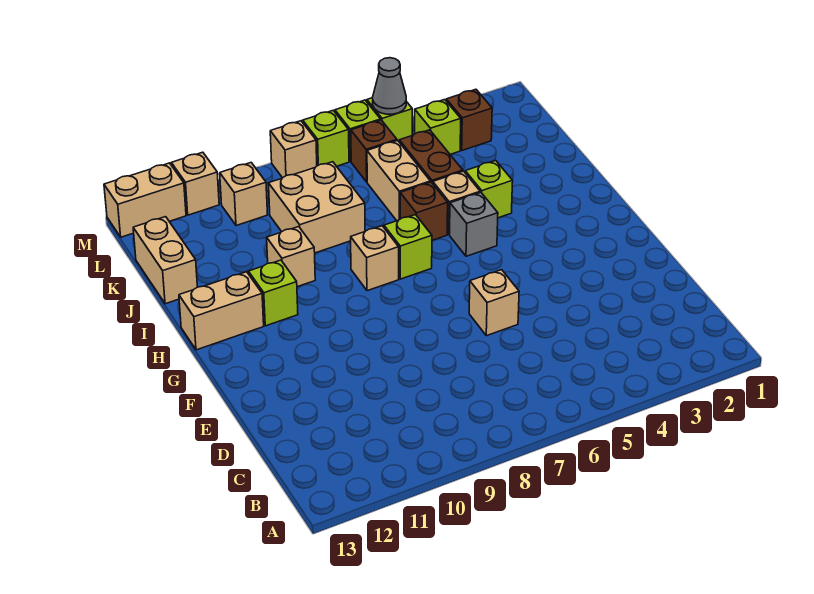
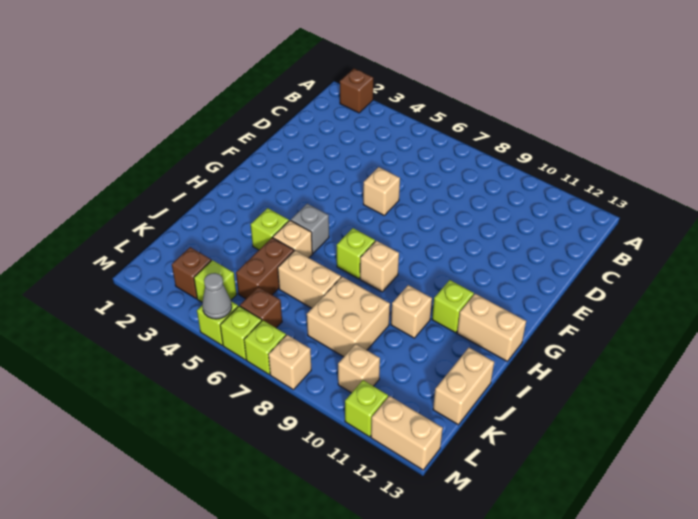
brown 1x1 brick [400,182,448,240] -> brown 1x1 brick moved to [340,69,373,113]
tan 1x2 brick [367,140,430,221] -> tan 1x2 brick turned to [278,250,341,308]
tan 1x1 brick [171,152,219,215] -> lime 1x1 brick [345,380,388,437]

